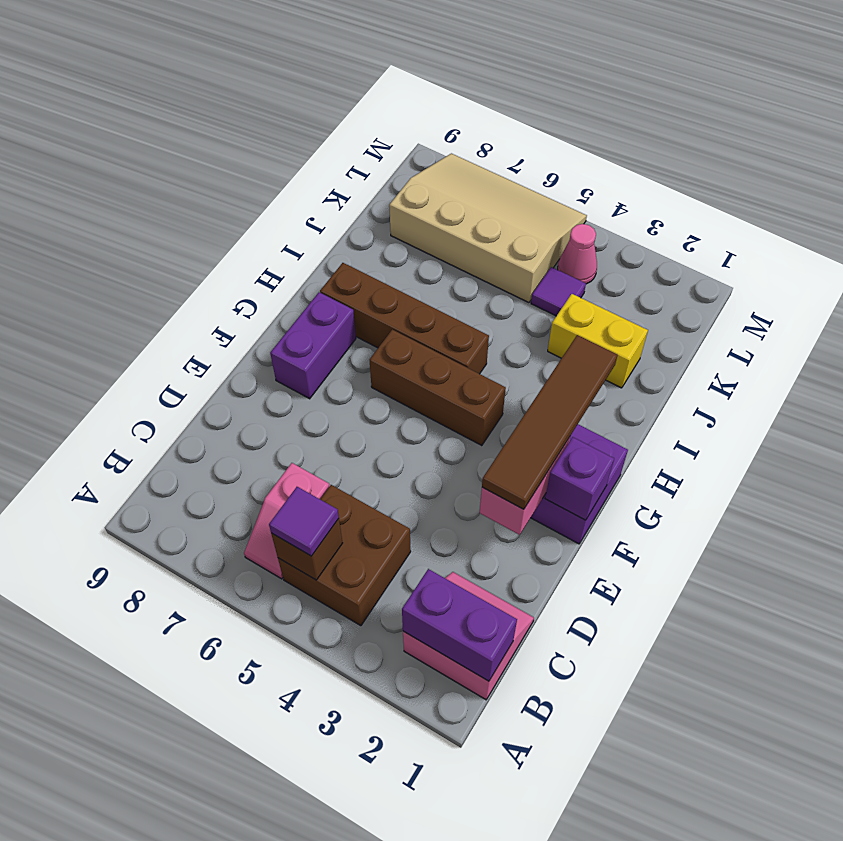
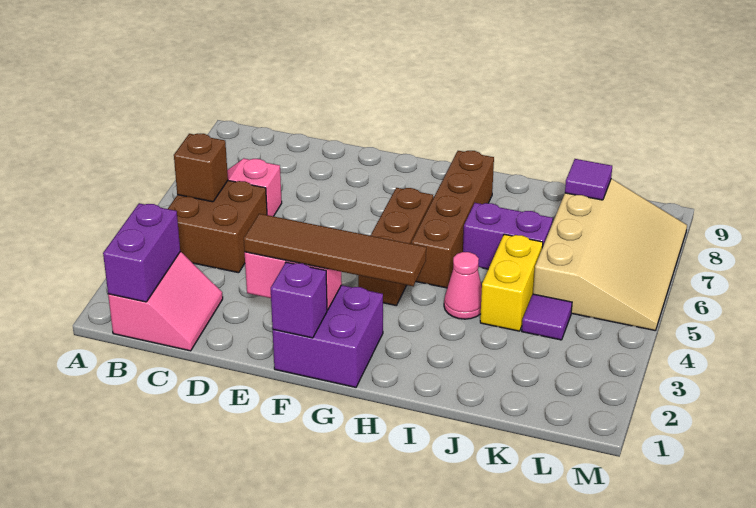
purple 1x1 tile [269,487,339,556] -> purple 1x1 tile moved to [565,159,612,200]
purple 1x2 brick [270,292,356,399] -> purple 1x2 brick moved to [463,203,553,269]
yellow 1x2 brick [548,294,648,388] -> yellow 1x2 brick moved to [480,234,543,331]
pink 1x1 cone [558,224,597,284] -> pink 1x1 cone moved to [444,252,482,319]

